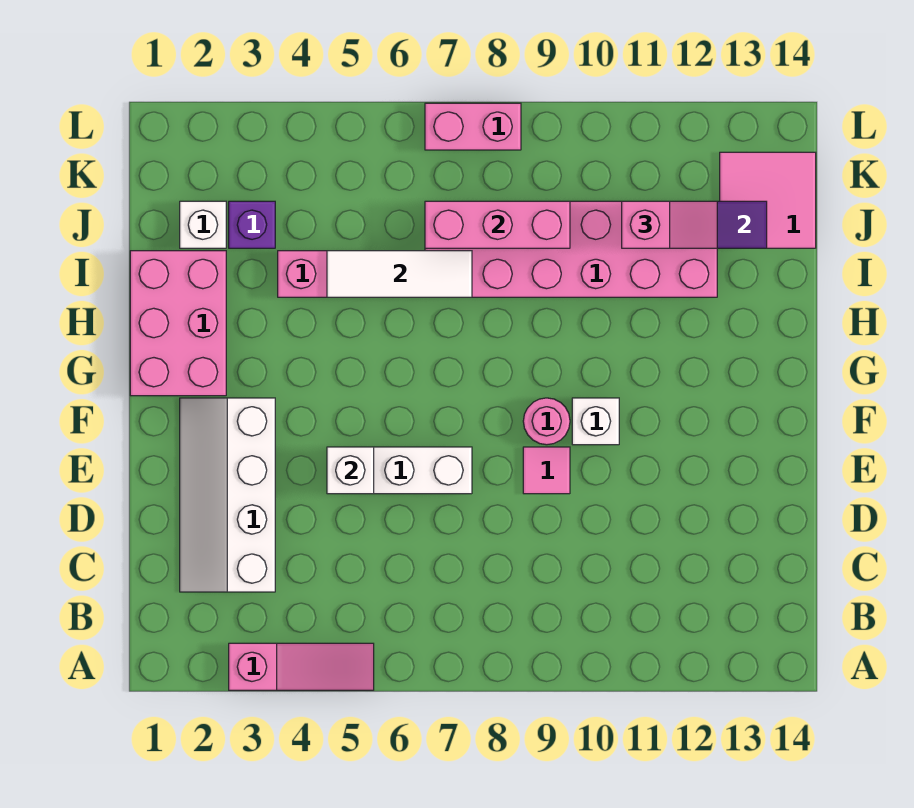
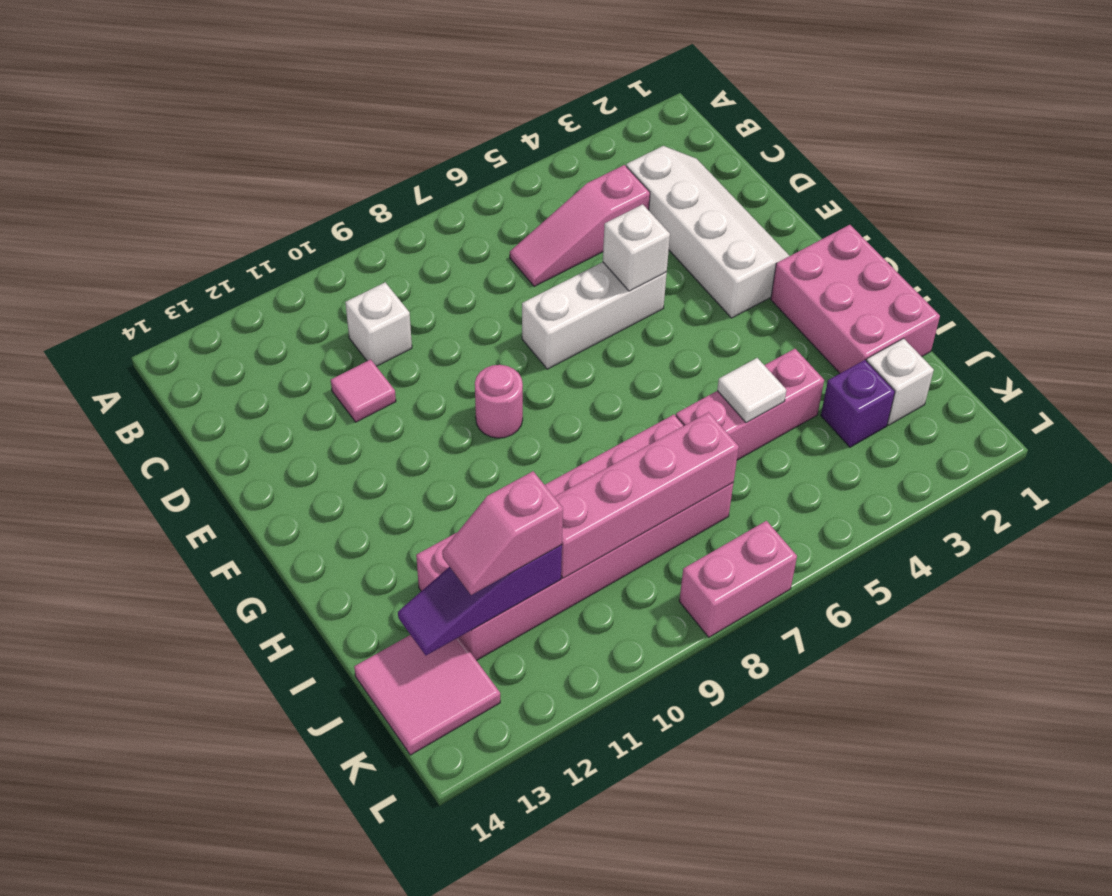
pink 1x3 slope [229,643,374,690] -> pink 1x3 slope moved to [510,165,650,286]
pink 1x1 tile [523,447,570,494] -> pink 1x1 tile moved to [331,359,396,422]
white 1x1 brick [572,398,619,445] -> white 1x1 brick moved to [345,282,412,366]
white 1x3 tile [327,251,472,297] -> white 1x1 tile [717,358,786,423]
pink 1x3 brick [425,201,570,248] -> pink 1x4 brick [555,412,739,578]

